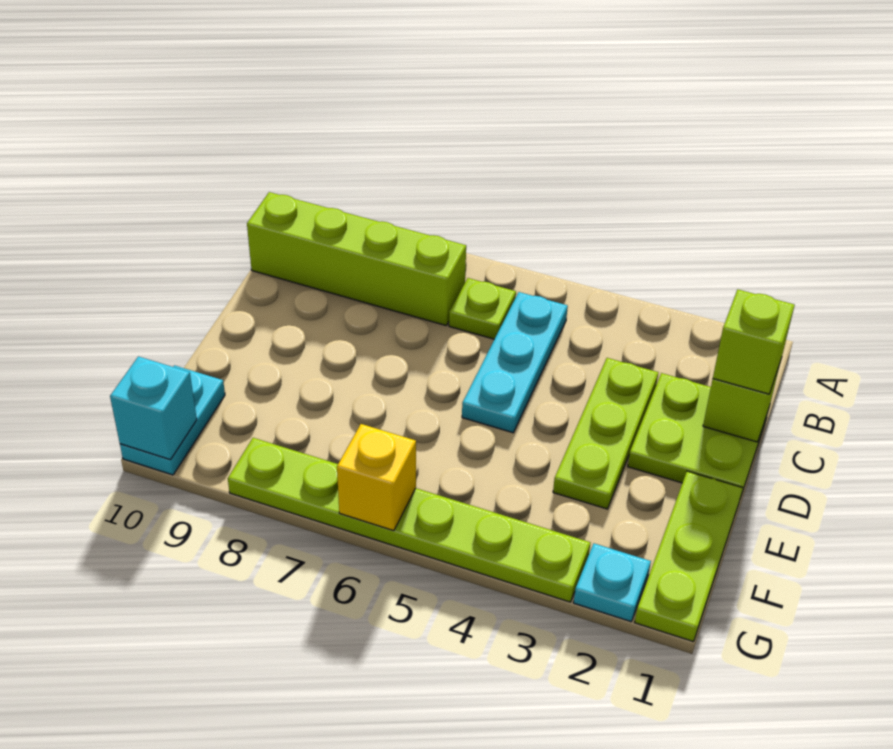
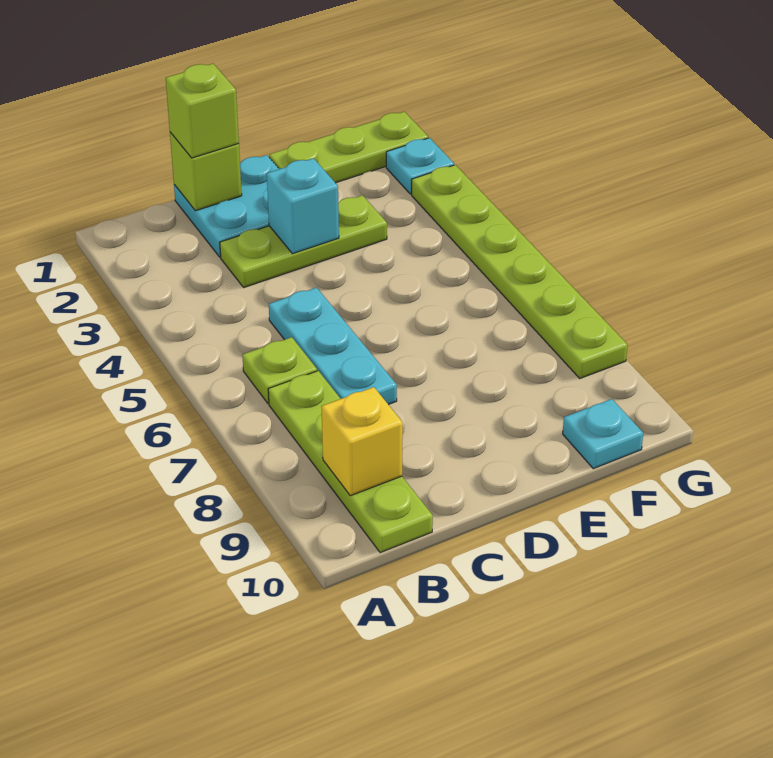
cyan 1x3 plate [462,292,568,433] -> cyan 1x3 plate turned to [269,288,397,405]
lime 1x4 brick [247,192,466,326] -> lime 1x4 plate [268,371,433,553]
lime 2x2 plate [628,373,769,495] -> cyan 2x2 plate [174,155,279,257]
cyan 1x2 plate [120,365,225,475] -> cyan 1x1 plate [563,399,643,469]
yellow 1x1 brick [337,424,416,531] -> yellow 1x1 brick moved to [322,387,403,496]
cyan 1x1 brick [110,357,197,459] -> cyan 1x1 brick moved to [267,158,339,254]

